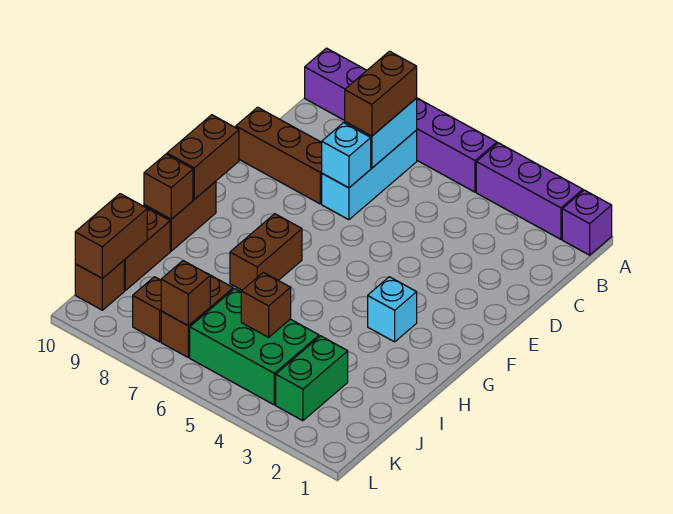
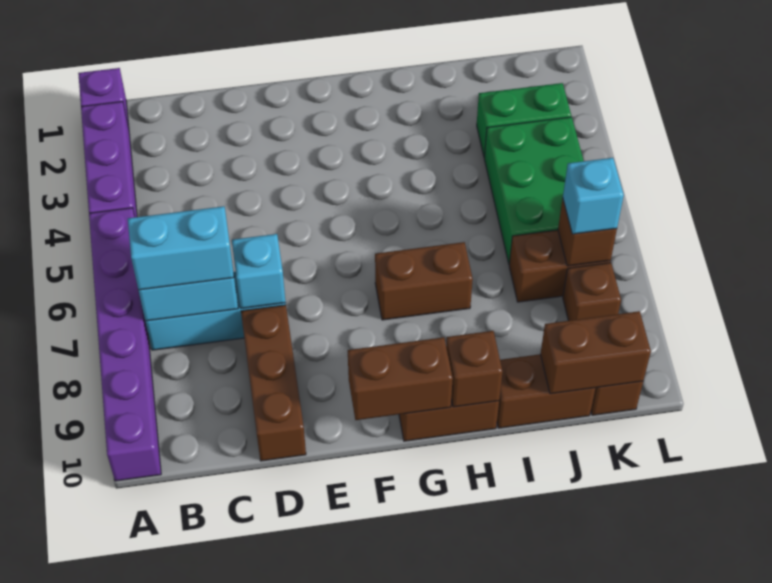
brown 1x2 brick [345,51,417,136] -> cyan 1x2 brick [128,206,234,290]
cyan 1x1 brick [368,277,417,342] -> cyan 1x1 brick moved to [563,158,624,234]
brown 1x1 brick [241,272,291,337] -> none

